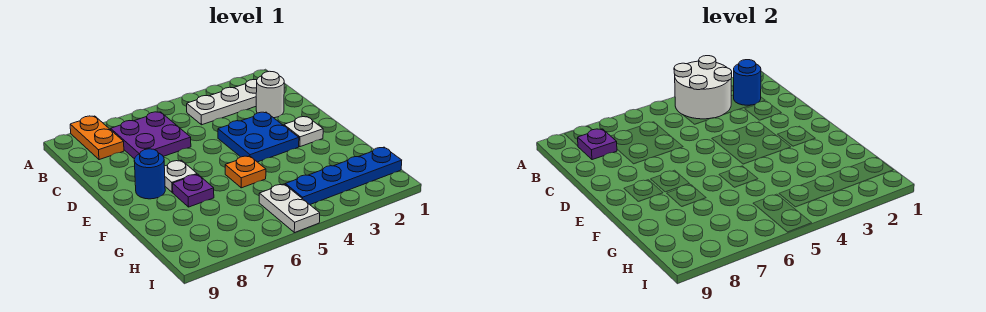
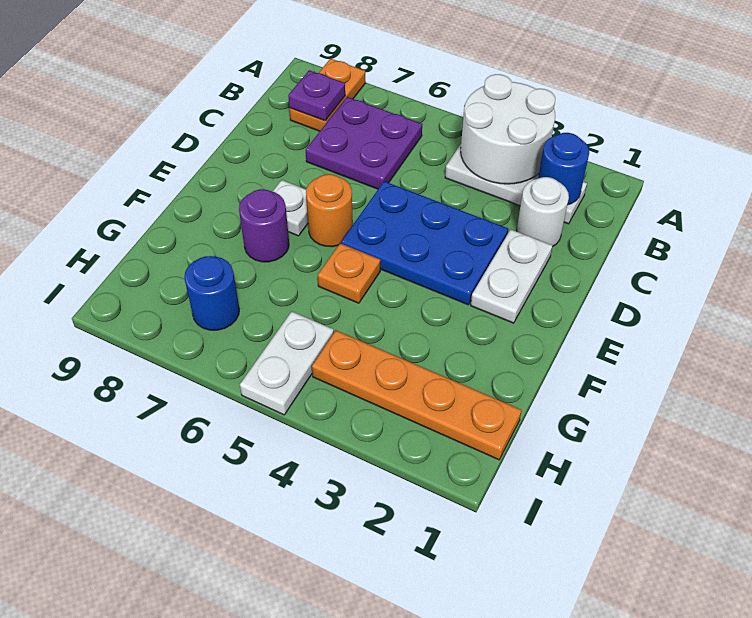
blue 2x2 plate [218,112,299,162] -> blue 2x3 plate [341,181,508,305]
white 1x1 plate [284,117,323,147] -> white 1x2 plate [471,230,553,323]
none -> orange 1x1 round brick [306,174,353,247]
blue 1x1 round brick [134,149,165,199] -> blue 1x1 round brick moved to [184,256,239,330]
purple 1x1 plate [173,174,214,207] -> purple 1x1 round brick [239,189,289,262]
blue 1x4 plate [285,147,402,204] -> orange 1x4 plate [312,330,522,460]

